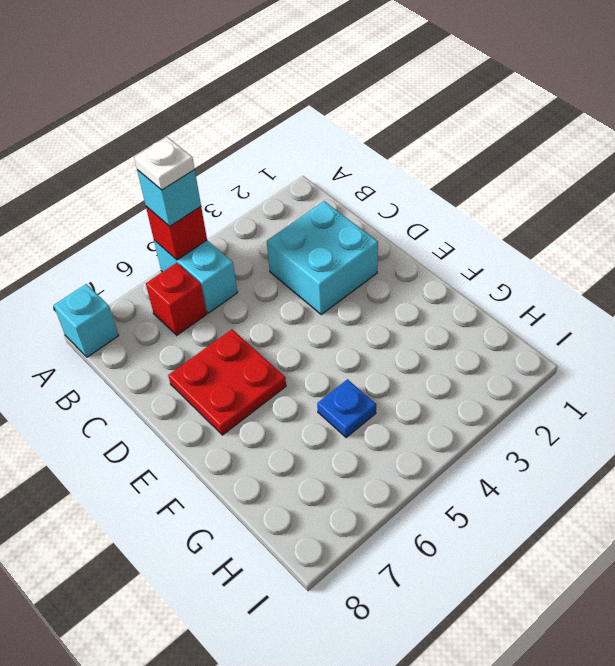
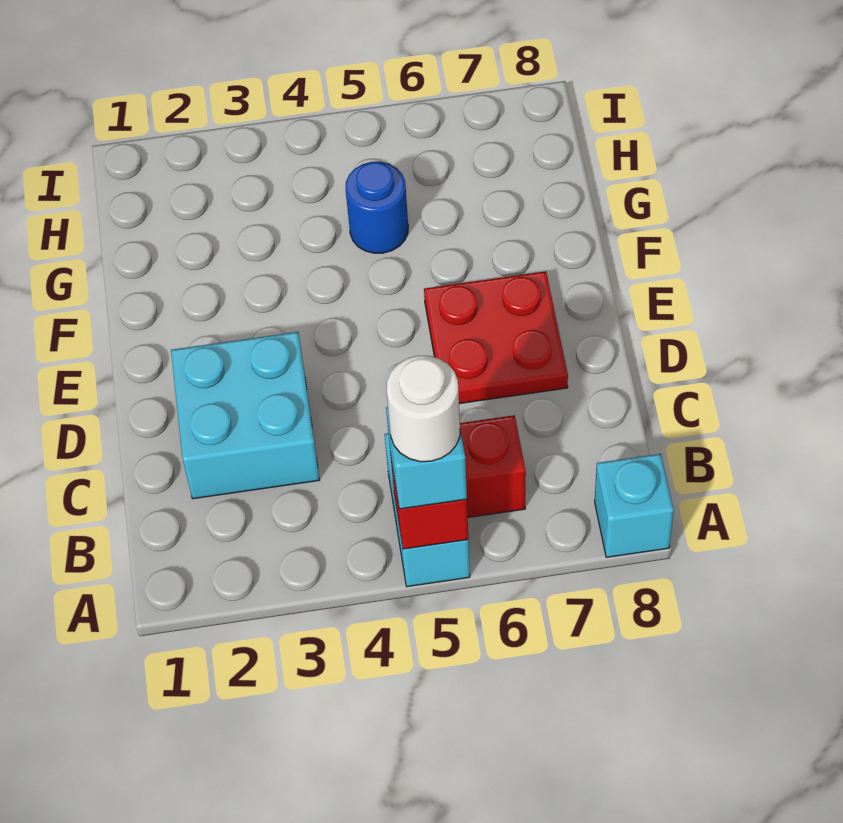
white 1x1 plate [134,137,195,190] -> white 1x1 round brick [387,356,460,462]
blue 1x1 plate [317,379,376,438] -> blue 1x1 round brick [346,162,408,253]

